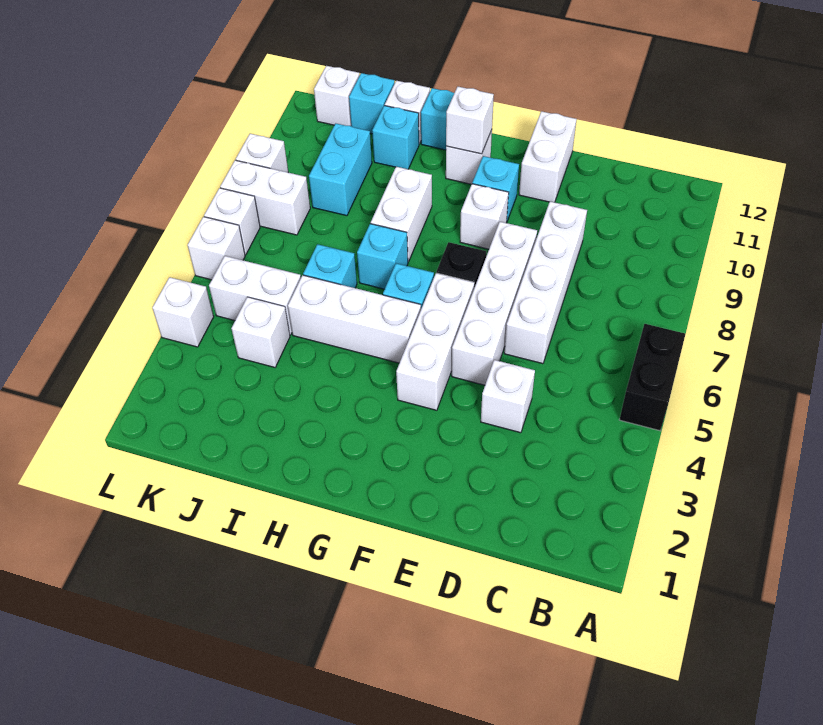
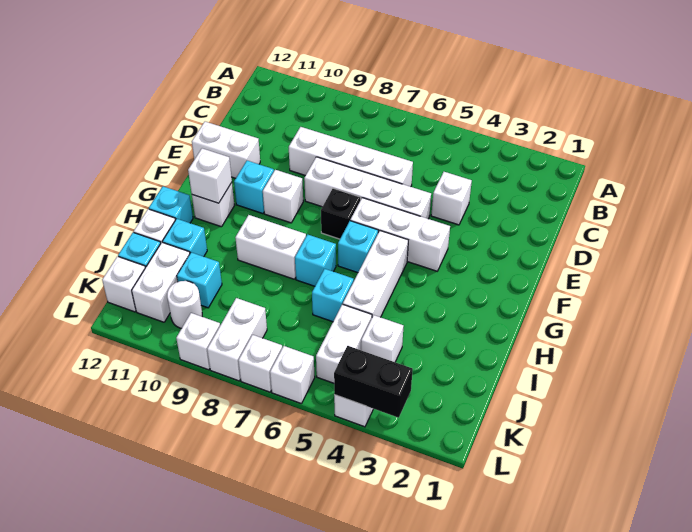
black 1x2 brick [619,324,685,431] -> black 1x2 brick moved to [334,346,413,418]
cyan 1x2 brick [309,124,372,216] -> cyan 1x1 brick [177,252,222,308]
none -> white 1x2 brick [132,242,190,322]
none -> white 1x1 round brick [167,281,202,328]

